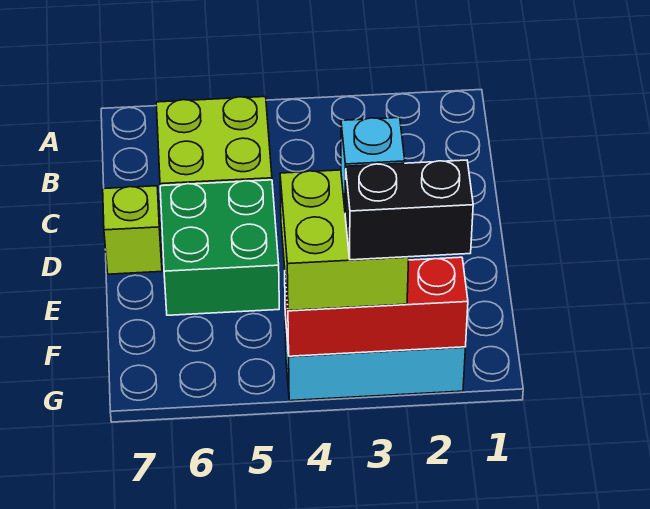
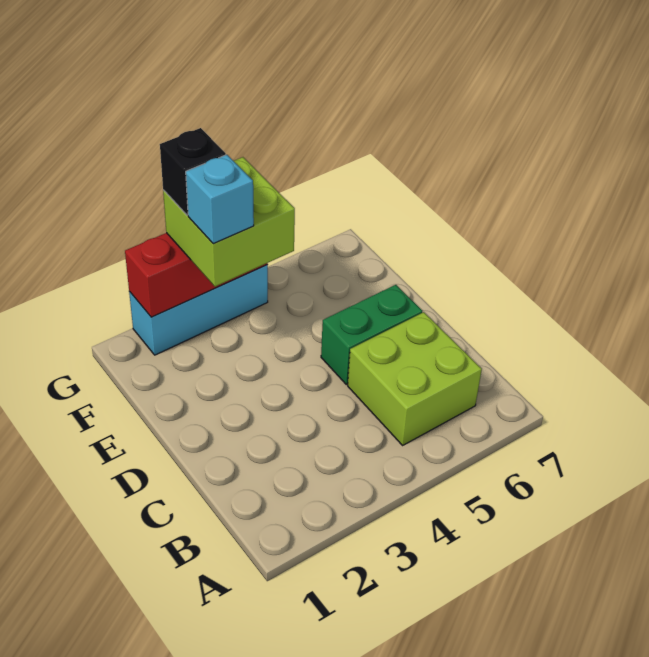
green 2x2 brick [160,180,279,315] -> green 1x2 brick [321,285,422,385]
lime 1x1 brick [103,186,162,274] -> none
black 1x2 brick [345,160,473,260] -> black 1x1 brick [160,128,226,215]

